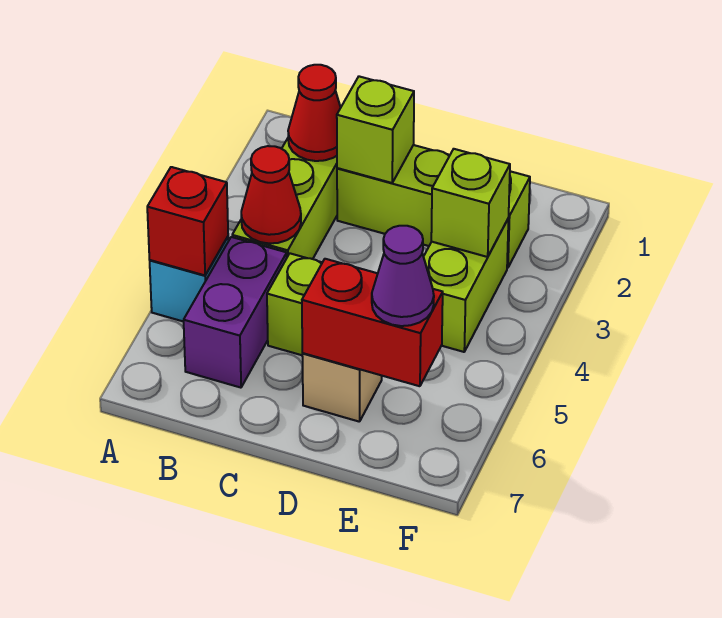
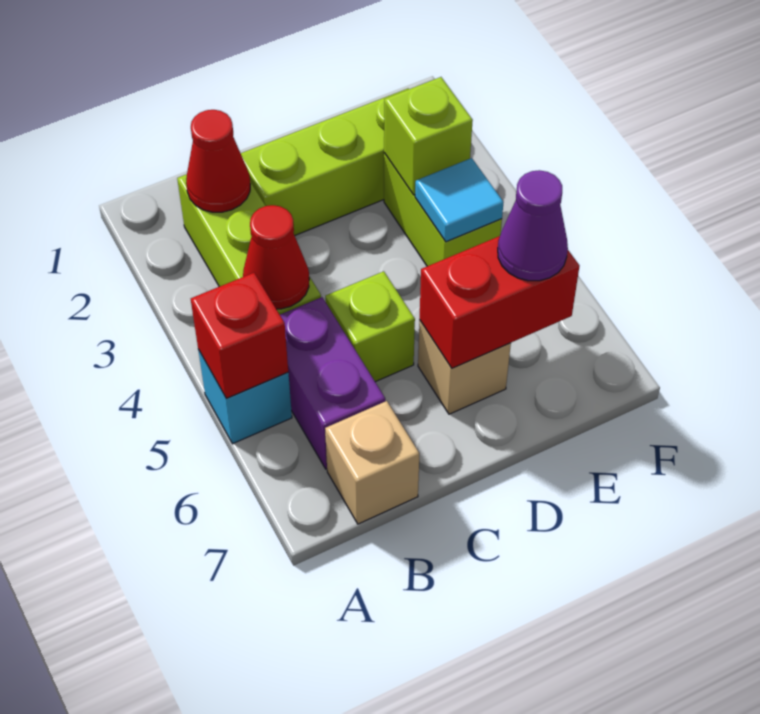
none -> tan 1x1 brick [325,401,419,524]
lime 1x1 brick [337,76,414,183] -> none
none -> cyan 1x1 tile [415,158,504,242]

